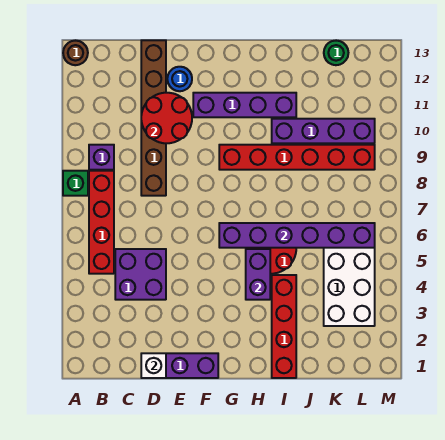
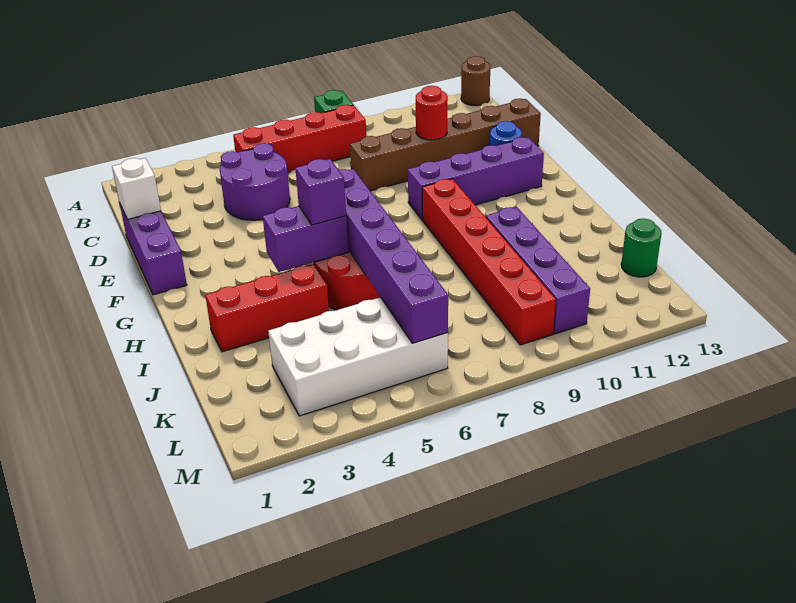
purple 1x1 brick [89,145,114,170] -> purple 1x1 brick moved to [295,159,346,225]
purple 2x2 brick [115,249,166,300] -> purple 2x2 round brick [220,143,290,220]
red 2x2 round brick [141,93,192,143] -> red 1x1 round brick [416,86,448,140]
purple 1x4 brick [193,93,296,117] -> purple 1x4 brick turned to [408,137,544,220]
red 1x4 brick [272,275,296,378] -> red 1x3 brick [205,264,329,352]

